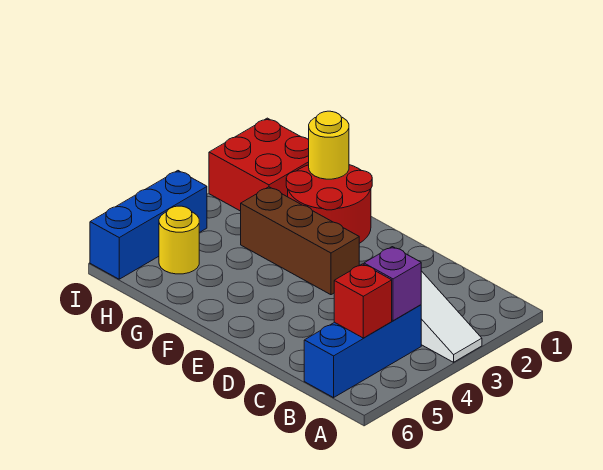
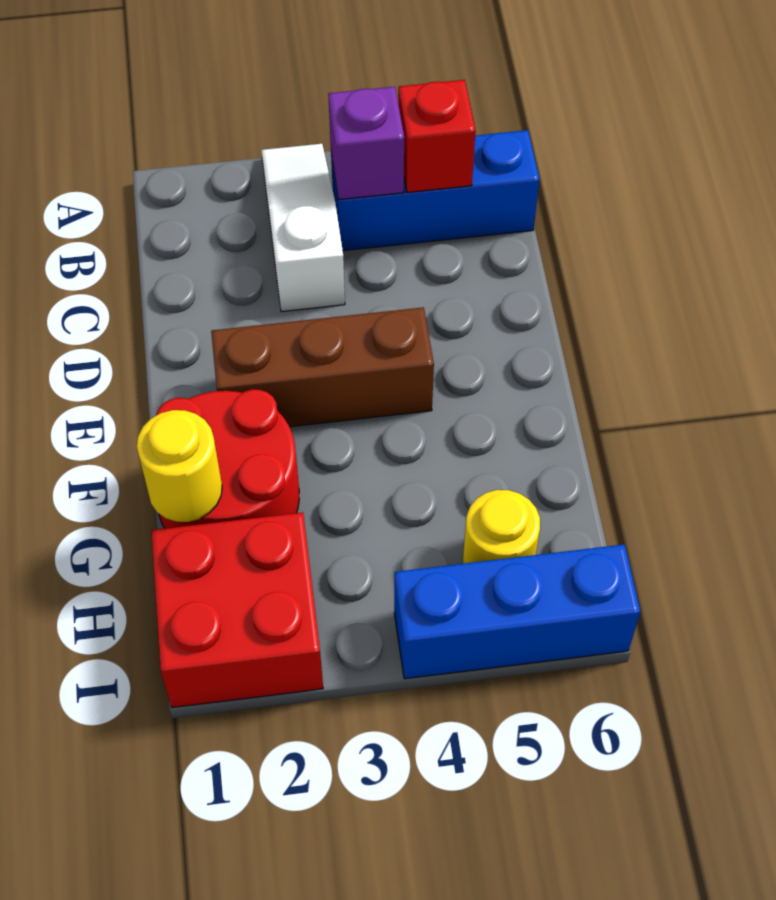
brown 1x3 brick [241,187,359,295] -> brown 1x3 brick turned to [211,307,434,427]

